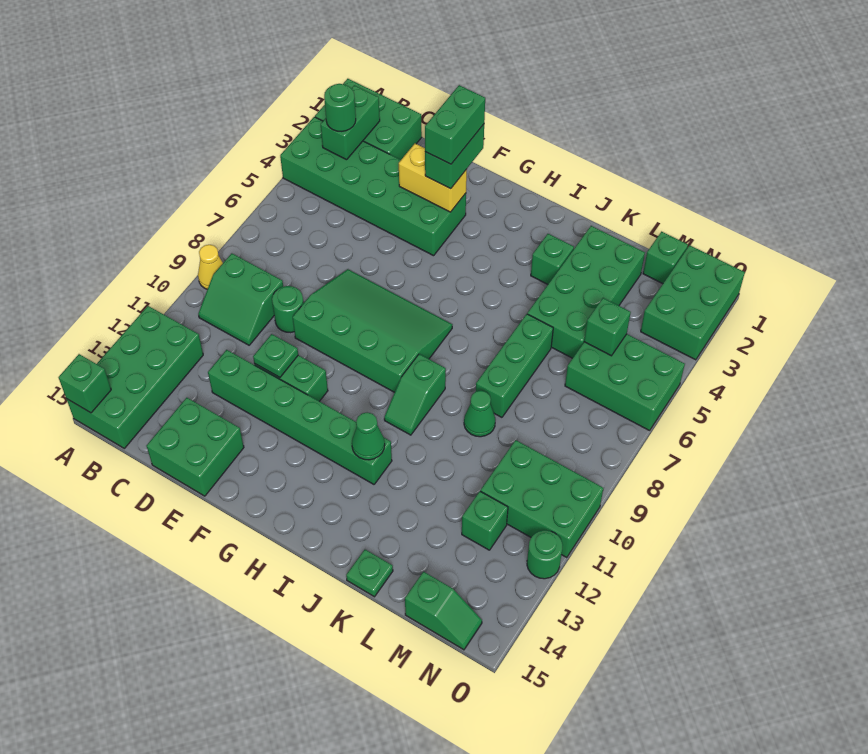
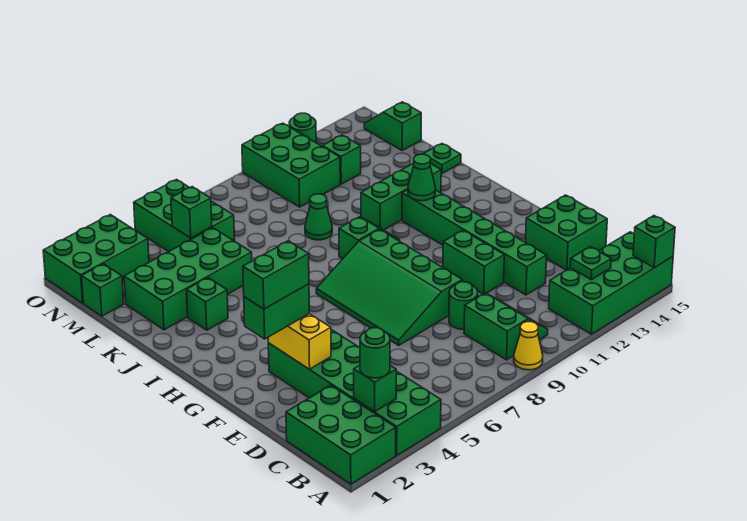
green 1x2 brick [321,85,380,160] -> green 1x1 brick [354,365,396,412]
green 1x1 plate [253,334,298,377] -> green 1x1 plate moved to [570,247,611,280]
green 1x3 brick [476,314,553,417] -> green 1x3 brick moved to [361,163,441,230]

